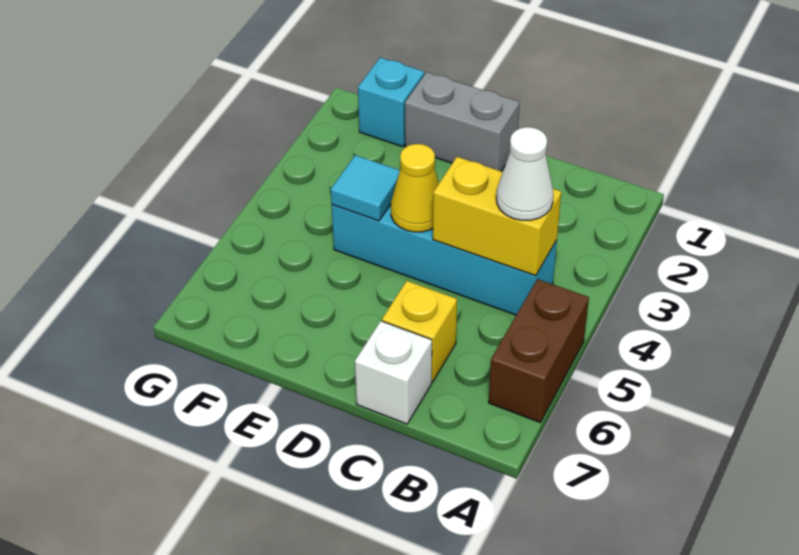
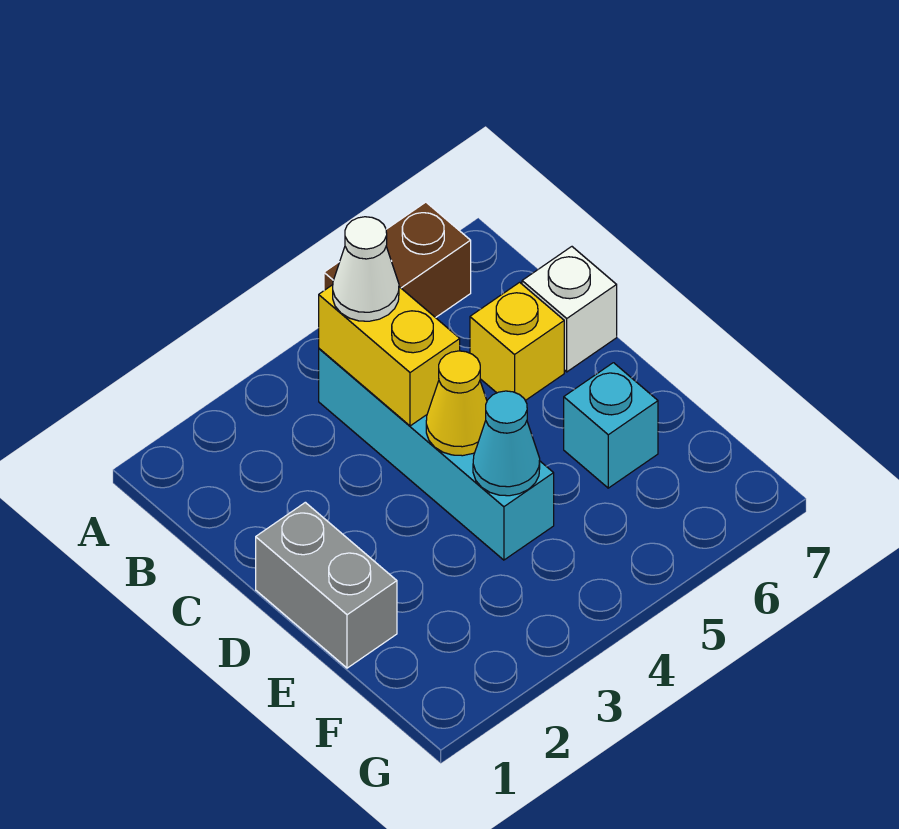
cyan 1x1 tile [331,155,400,221] -> cyan 1x1 cone [473,391,540,496]
cyan 1x1 brick [358,58,424,147] -> cyan 1x1 brick moved to [564,363,658,488]

